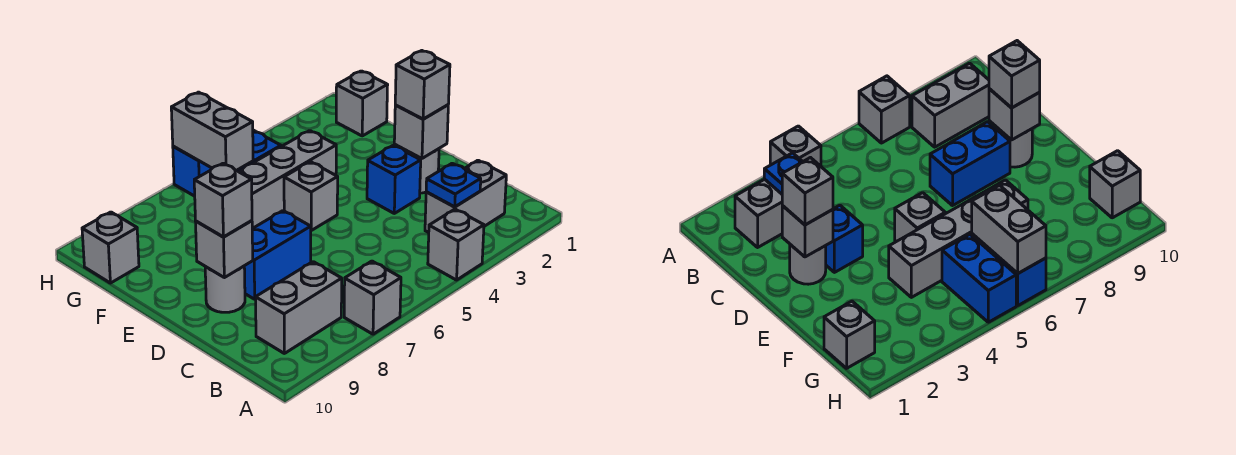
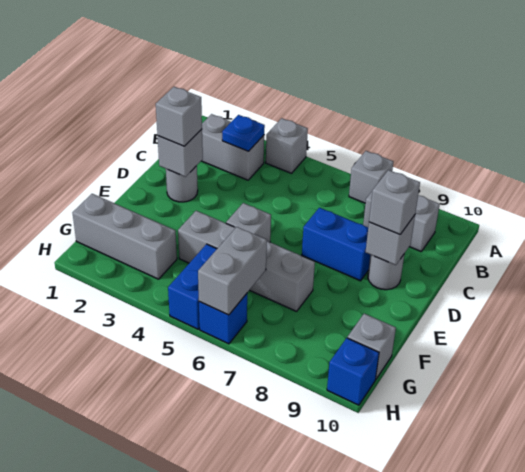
blue 1x1 brick [367,145,421,213] -> blue 1x1 brick moved to [327,338,379,405]
grey 1x1 brick [336,71,388,136] -> grey 1x3 brick [73,194,177,279]

